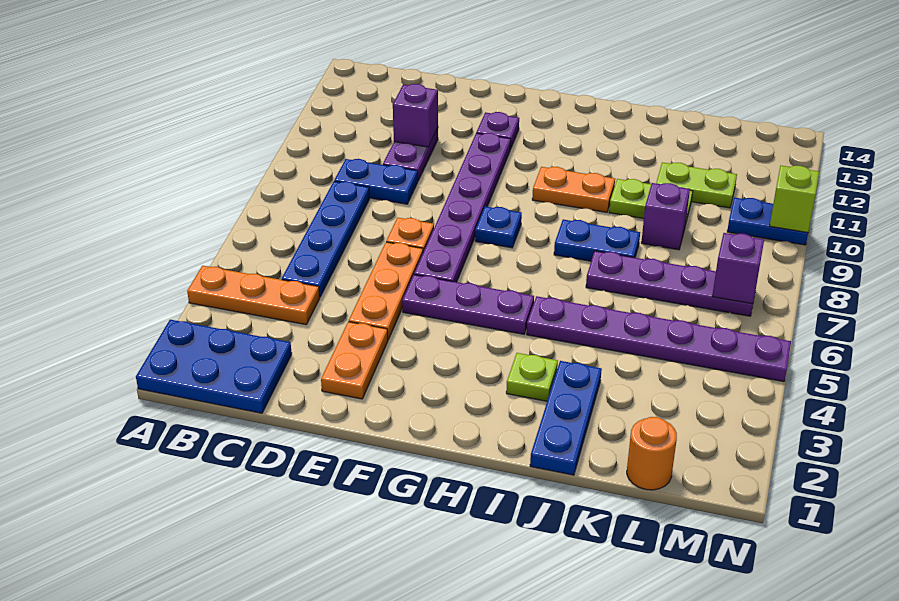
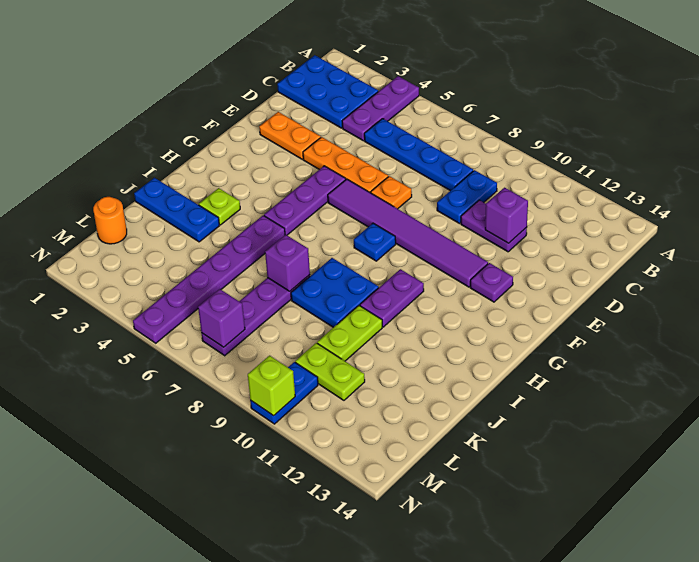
blue 2x3 plate [136,320,292,413] -> blue 2x3 plate turned to [277,55,378,128]
orange 1x3 plate [187,266,320,325] -> purple 1x3 plate [342,76,419,141]
purple 1x6 plate [414,133,511,282] -> purple 1x6 tile [328,179,488,287]
orange 1x2 plate [532,167,615,212] -> purple 1x2 plate [360,269,424,327]
blue 1x2 plate [554,219,640,261] -> blue 2x2 plate [291,258,379,327]
purple 1x1 brick [641,183,690,250] -> purple 1x1 brick moved to [265,235,310,291]
lime 1x2 plate [656,162,737,208] -> lime 1x2 plate turned to [295,343,365,400]

